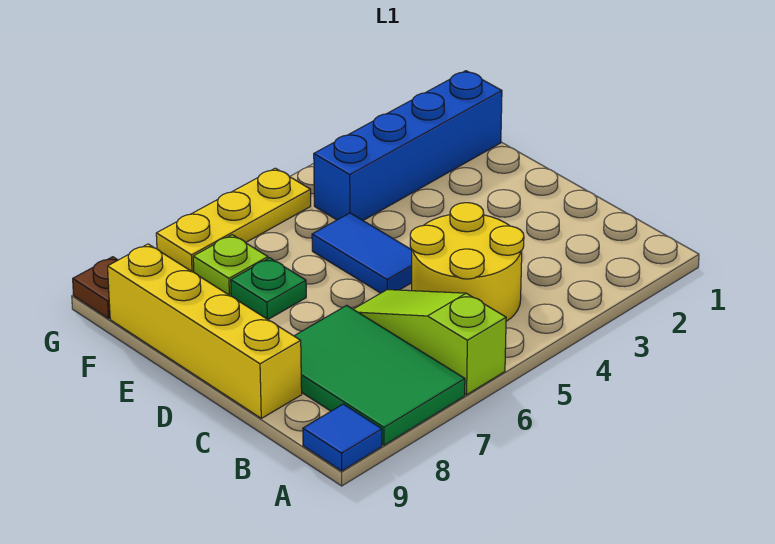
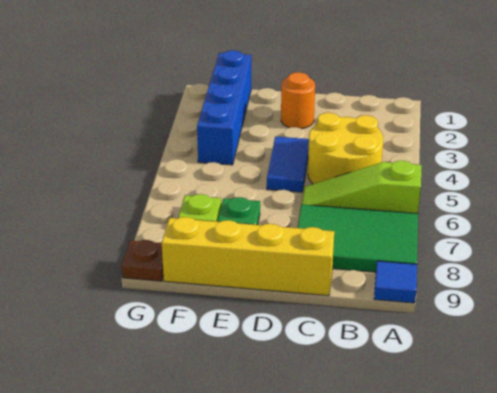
none -> orange 1x1 round brick [281,72,315,129]
blue 1x2 tile [312,213,412,293] -> blue 1x2 tile turned to [267,137,309,192]
yellow 1x3 plate [156,168,311,272] -> none

